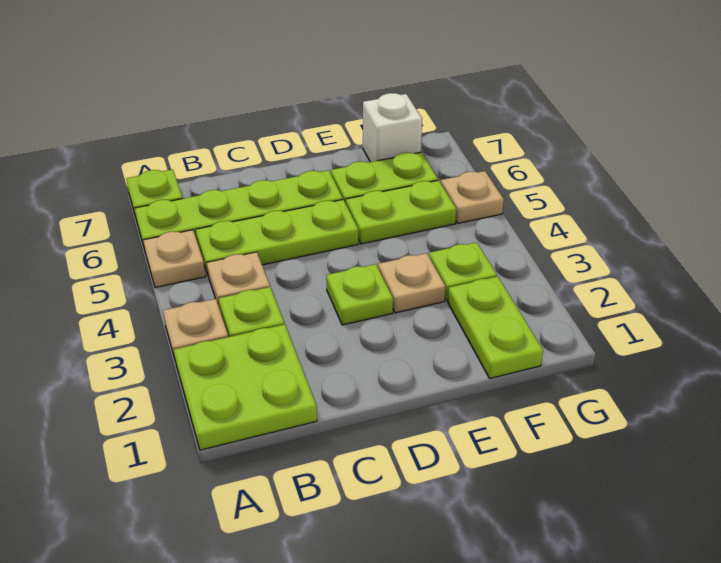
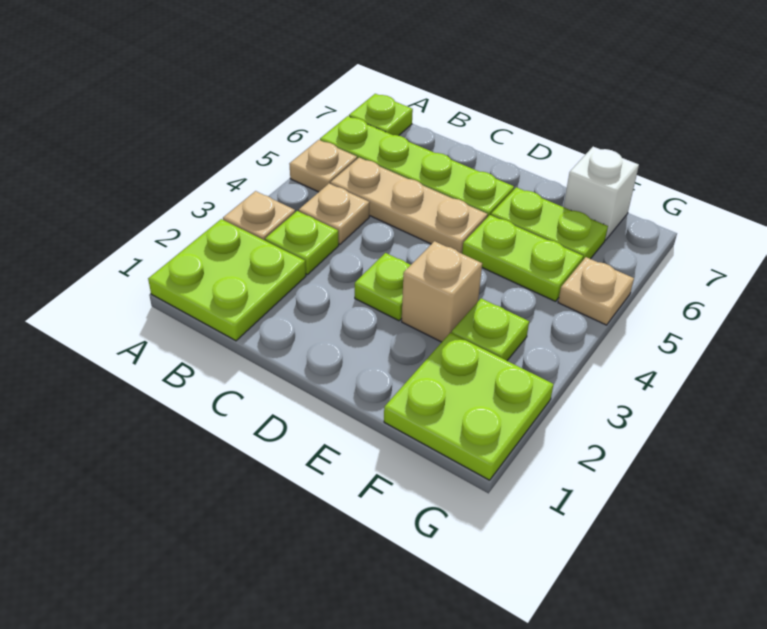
lime 1x3 plate [196,200,359,275] -> tan 1x3 plate [330,158,488,254]
tan 1x1 plate [378,253,445,313] -> tan 1x1 brick [402,241,482,342]
lime 1x2 plate [448,276,543,378] -> lime 2x2 plate [384,333,554,480]

